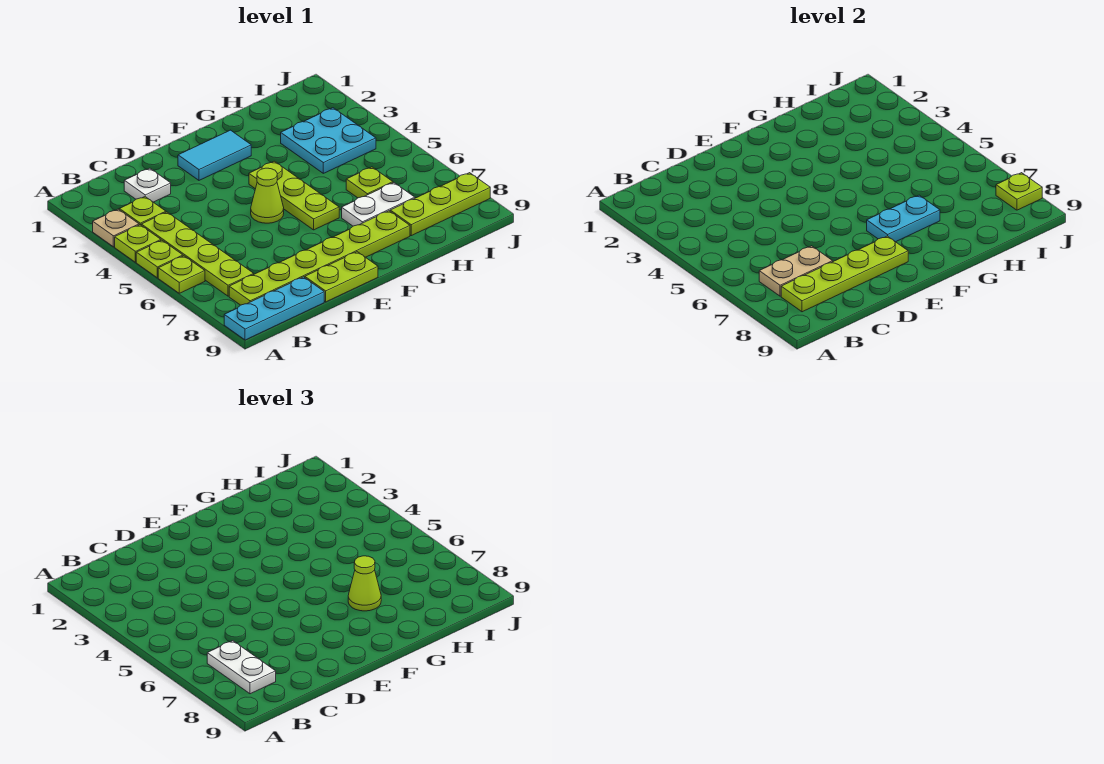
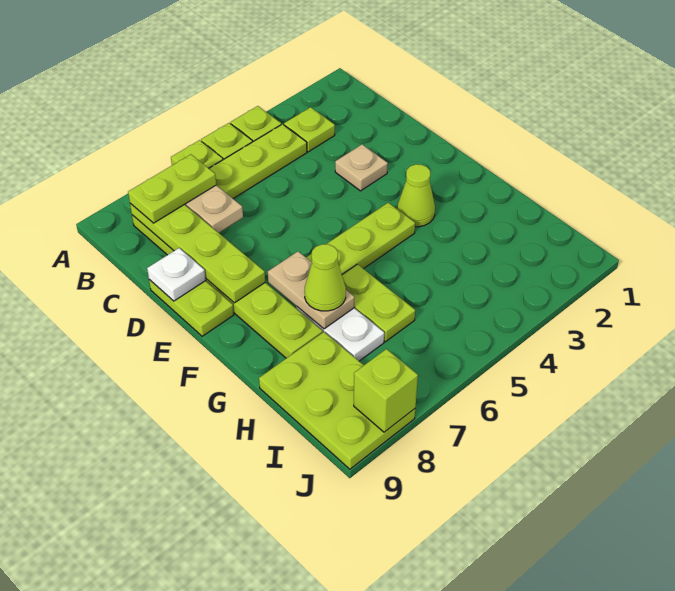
tan 1x1 plate [93,209,139,247] -> tan 1x1 plate moved to [335,145,388,191]
cyan 1x3 plate [224,277,324,340] -> none
white 1x2 plate [207,641,276,694] -> lime 1x2 plate [128,155,216,223]
white 1x1 plate [124,168,171,202] -> white 1x1 plate moved to [147,248,206,301]
cyan 1x2 tile [178,130,251,180] -> none
lime 1x1 cone [251,168,284,223] -> lime 1x1 cone moved to [397,164,435,227]
cyan 1x2 plate [867,195,940,242] -> tan 1x2 plate [268,251,354,329]
cyan 2x2 plate [281,108,376,173] -> none
lime 1x1 plate [346,167,393,198] -> lime 1x2 plate [342,264,415,342]
lime 1x3 plate [390,173,490,236] -> lime 2x3 plate [259,332,415,469]
lime 1x1 plate [996,173,1042,210] -> lime 1x1 brick [354,349,418,432]

